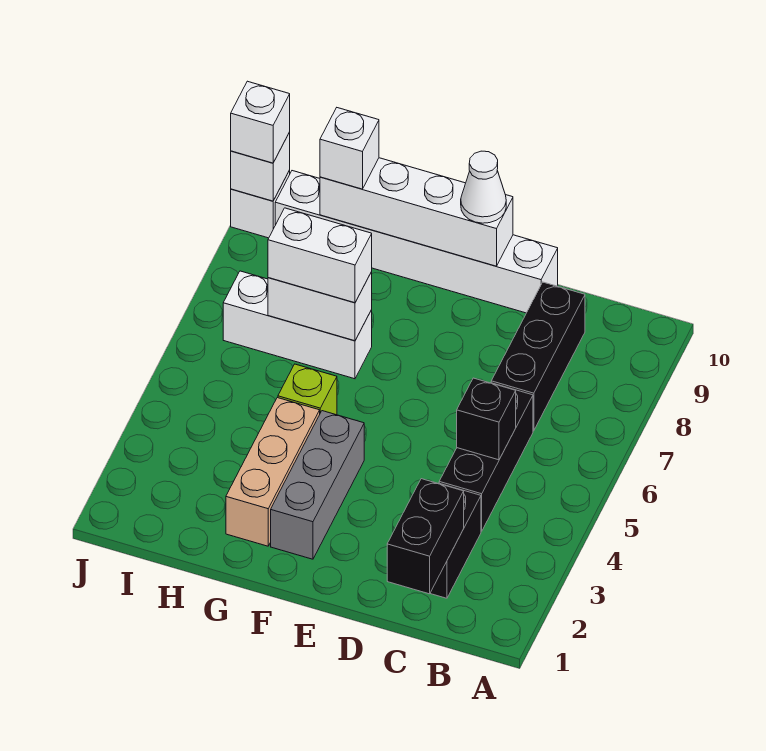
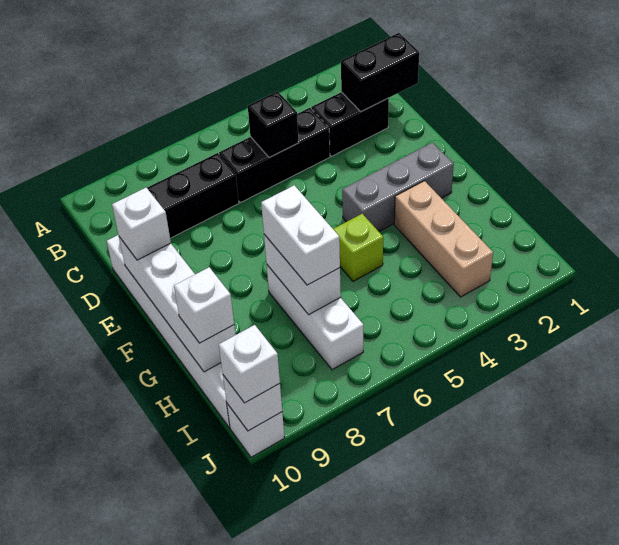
white 1x1 cone [461,151,506,223] -> white 1x1 brick [112,188,171,260]
tan 1x3 brick [226,398,320,546] -> tan 1x3 brick turned to [394,181,493,297]

